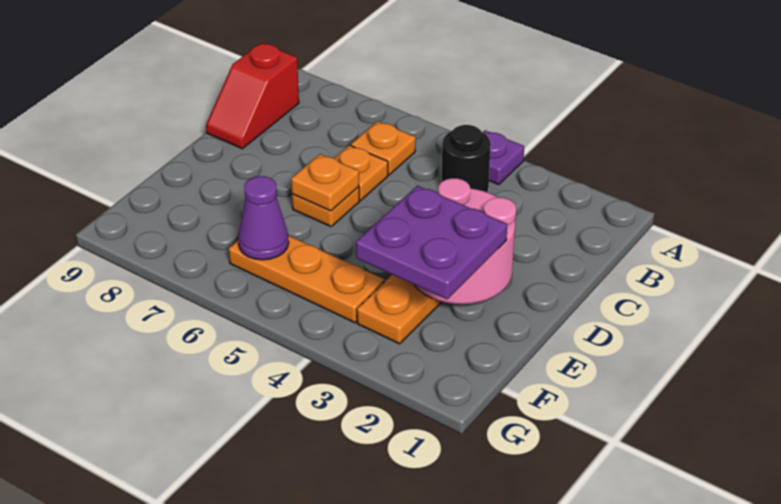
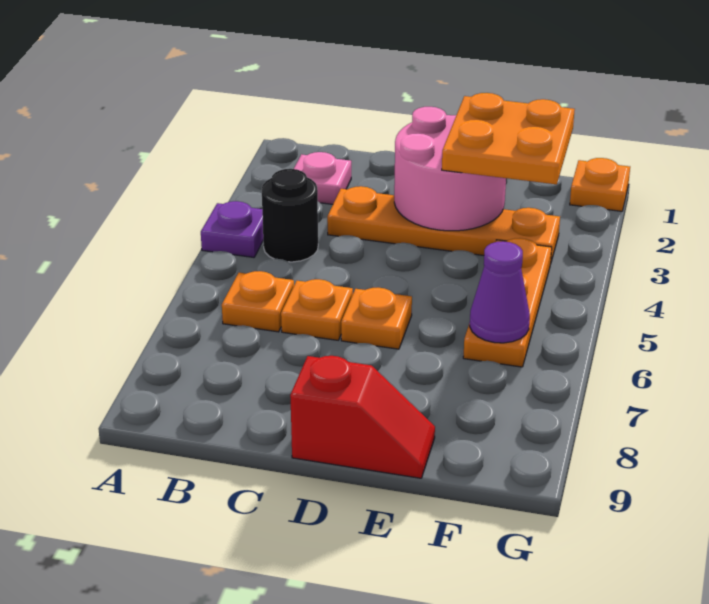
none -> pink 1x1 plate [294,152,351,204]
red 1x2 slope [206,43,299,149] -> red 1x2 slope moved to [290,356,435,478]
orange 1x1 plate [291,154,359,211] -> orange 1x1 plate moved to [570,158,630,211]
purple 2x2 plate [356,186,507,299] -> orange 2x2 plate [442,93,575,184]

